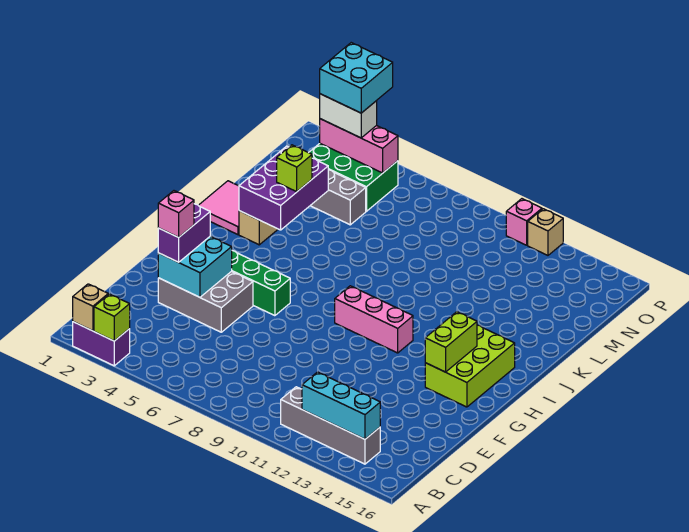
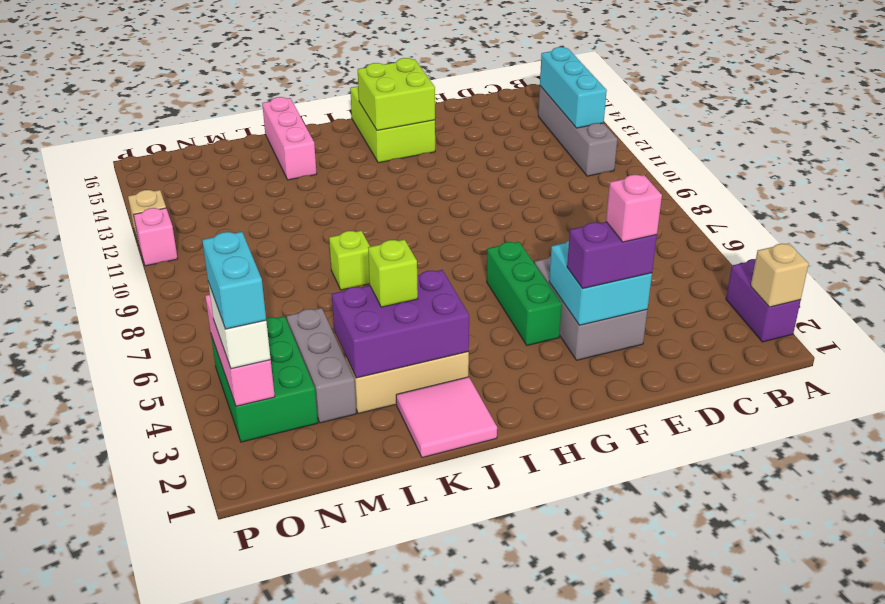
lime 1x1 brick [94,294,130,341] -> lime 1x1 brick moved to [329,231,370,290]
lime 2x3 brick [425,325,515,407] -> lime 2x3 brick turned to [350,86,435,163]
lime 1x2 brick [425,312,477,372] -> lime 2x2 brick [358,58,435,131]
pink 1x3 brick [335,286,413,353] -> pink 1x3 brick moved to [262,97,317,180]
cyan 2x2 brick [320,43,393,113] -> cyan 1x2 brick [202,232,266,329]

